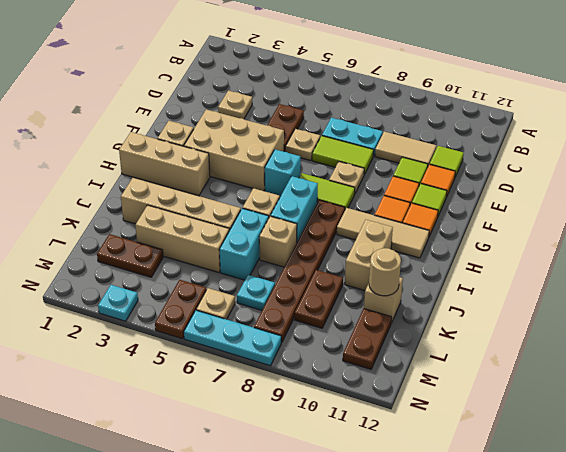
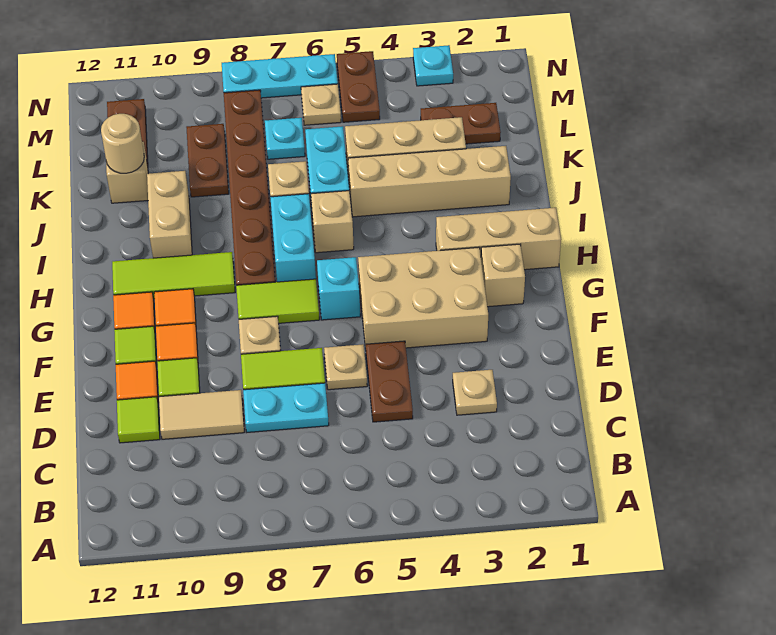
tan 1x3 tile [337,208,429,258] -> lime 1x3 tile [112,252,235,299]

